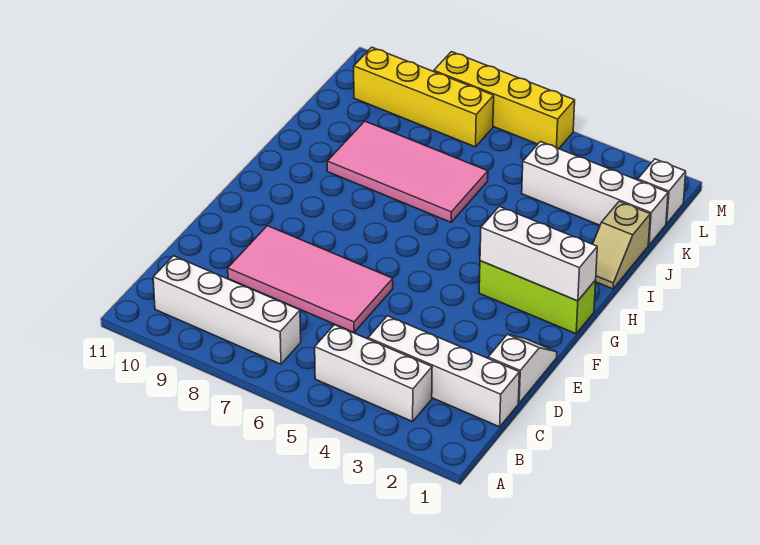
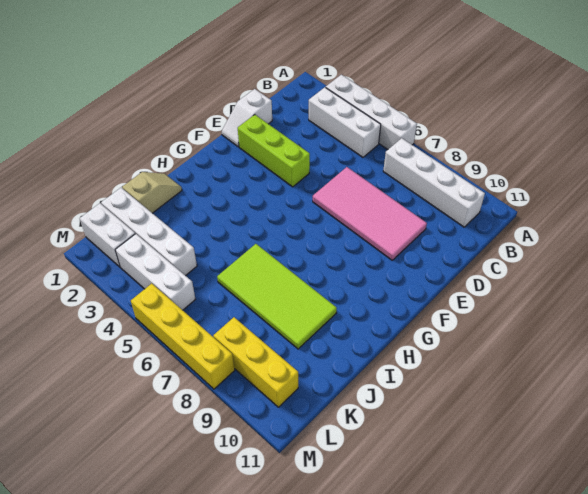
white 1x4 brick [368,316,519,427] -> white 1x4 brick moved to [326,75,417,149]
lime 1x3 brick [479,261,596,334] -> lime 1x3 brick moved to [238,115,310,187]
white 1x3 brick [480,206,597,301] -> white 1x3 brick moved to [115,234,195,310]
pink 2x4 tile [327,121,488,222] -> lime 2x4 tile [217,244,337,349]
white 1x1 brick [638,159,686,224] -> white 1x2 brick [80,203,135,267]
yellow 1x4 brick [354,47,494,147] -> yellow 1x3 brick [213,317,298,407]

